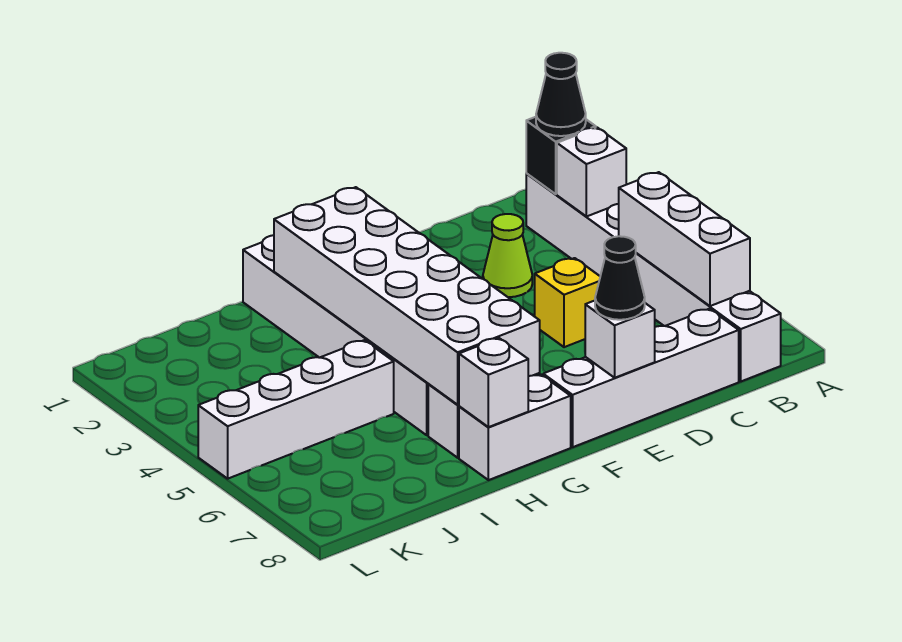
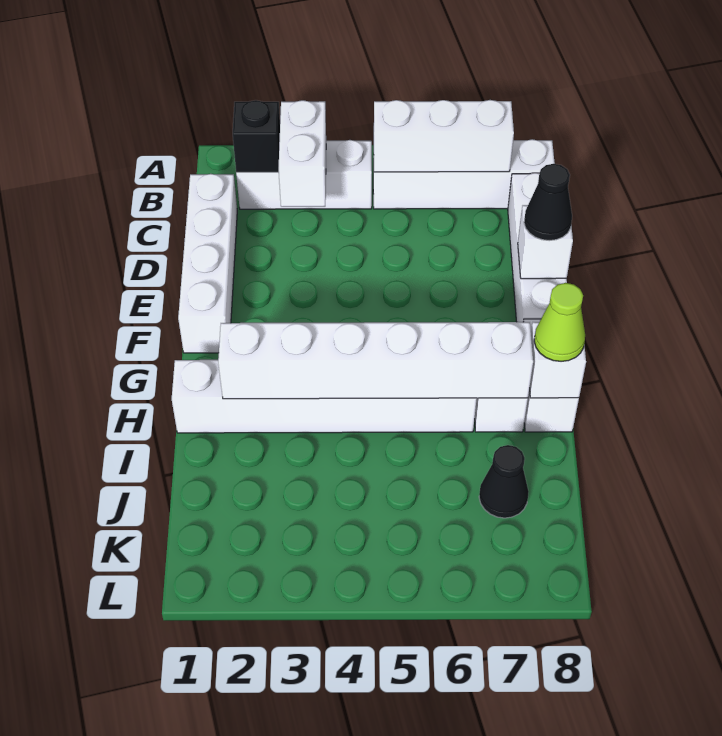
black 1x1 cone [536,53,586,136] -> black 1x1 cone moved to [479,445,529,518]
white 1x1 brick [557,127,626,217] -> white 1x2 brick [278,100,326,207]
lime 1x1 cone [483,214,532,297] -> lime 1x1 cone moved to [534,283,585,361]
yellow 1x1 brick [535,258,600,347] -> none
white 2x6 brick [274,187,540,405] -> white 1x6 brick [218,322,533,399]
white 1x4 brick [198,340,394,479] -> white 1x4 brick moved to [178,174,237,353]

